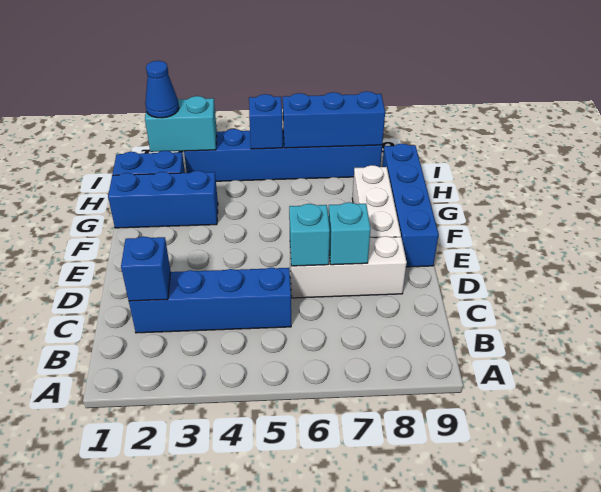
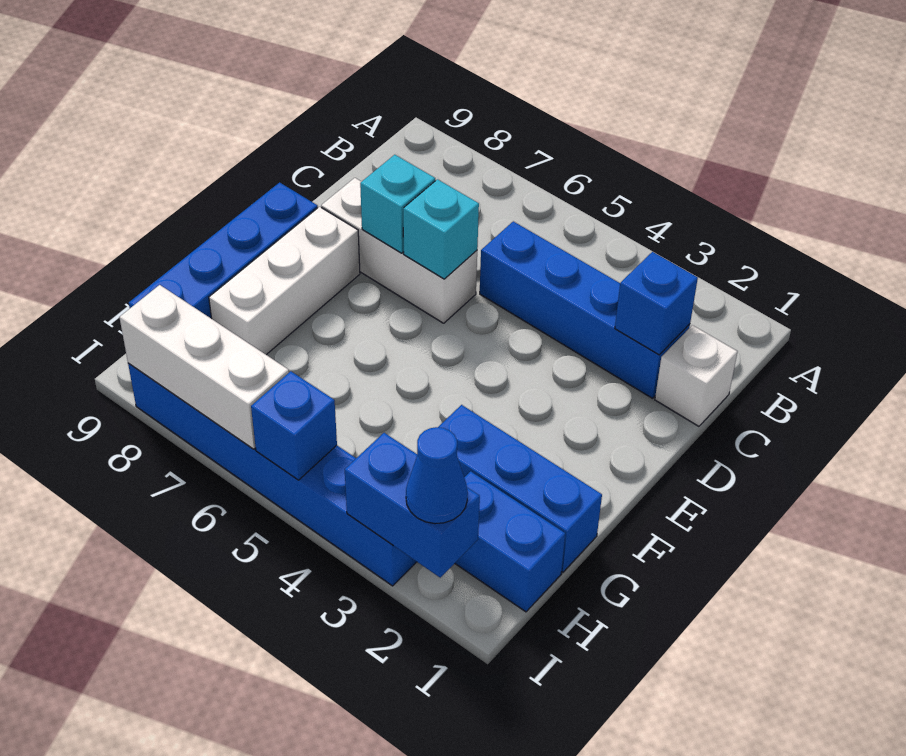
none -> white 1x1 brick [655,325,737,426]
cyan 1x2 brick [145,96,217,152] -> blue 1x2 brick [345,433,480,577]
blue 1x3 brick [283,91,385,148] -> white 1x3 brick [119,285,289,449]

